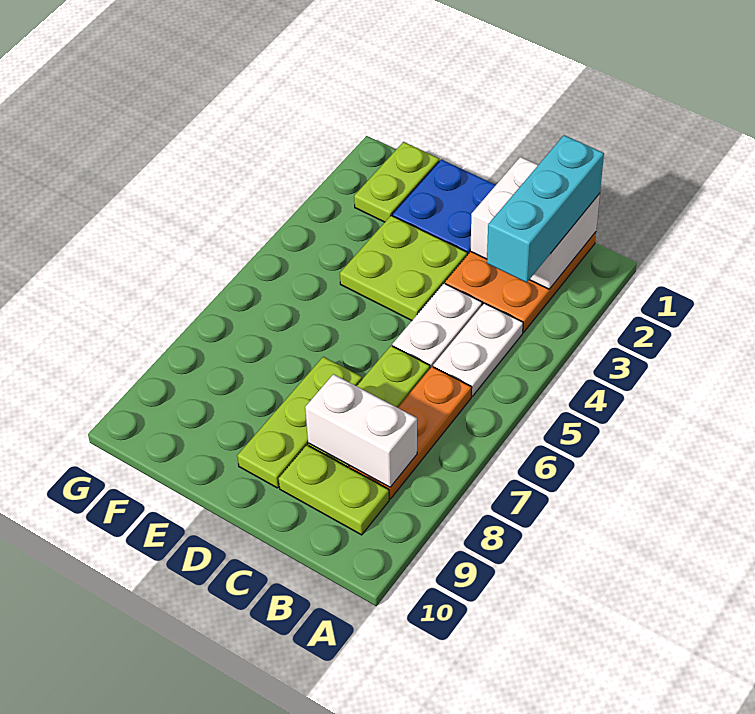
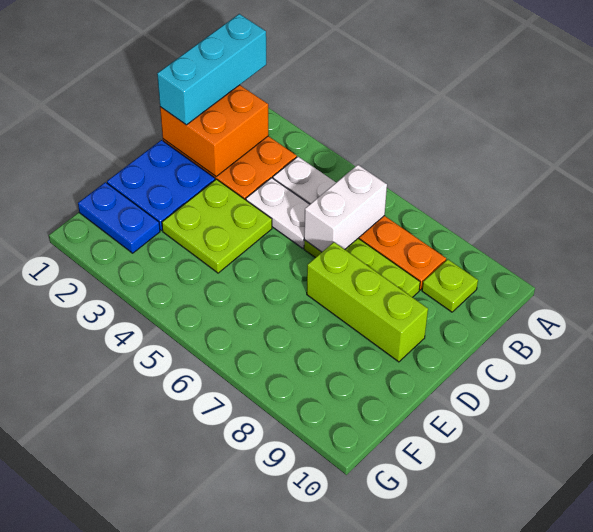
white 2x2 brick [470,157,600,289] -> orange 2x2 brick [160,85,268,176]
cyan 1x3 brick [487,135,604,283] -> cyan 1x3 brick turned to [157,14,266,125]
white 1x2 brick [305,374,417,487] -> white 1x2 brick moved to [304,165,387,252]
lime 1x2 plate [279,445,389,535] -> lime 1x1 plate [422,259,478,312]
lime 1x3 plate [237,357,362,488] -> lime 1x3 brick [307,242,428,362]
lime 1x2 plate [354,142,439,222] -> blue 1x2 plate [78,182,160,253]

